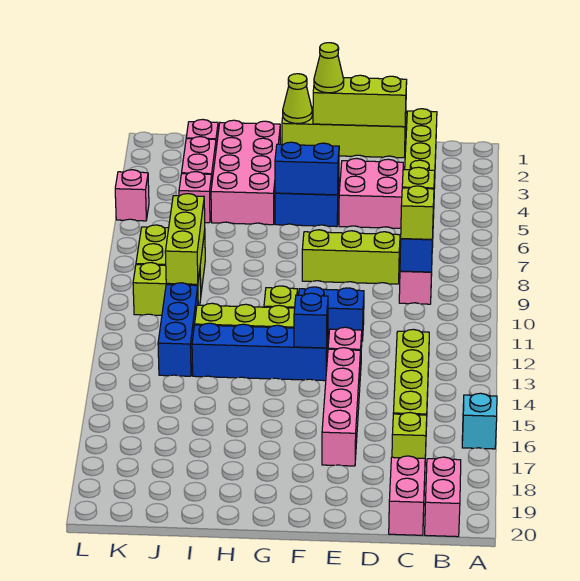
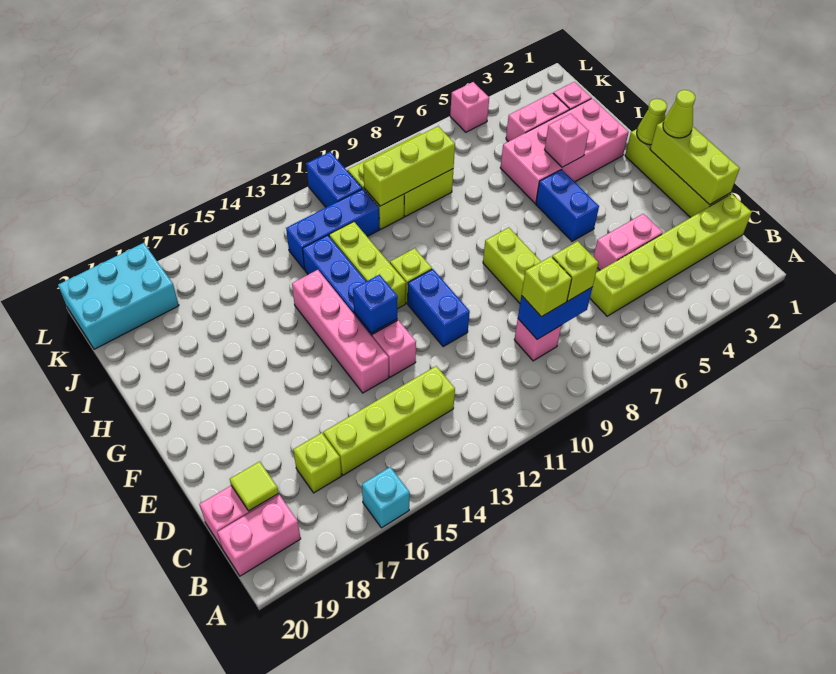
none -> lime 1x1 tile [230,462,279,511]
pink 2x2 brick [339,158,403,228] -> pink 1x2 brick [593,214,663,270]
pink 1x4 brick [322,348,361,466] -> pink 1x4 brick turned to [292,270,389,393]
blue 1x2 brick [275,142,339,195] -> blue 1x2 brick moved to [306,152,362,207]
pink 1x1 brick [179,172,212,223] -> pink 1x1 brick moved to [545,114,589,167]
none -> cyan 2x3 brick [58,243,179,349]

